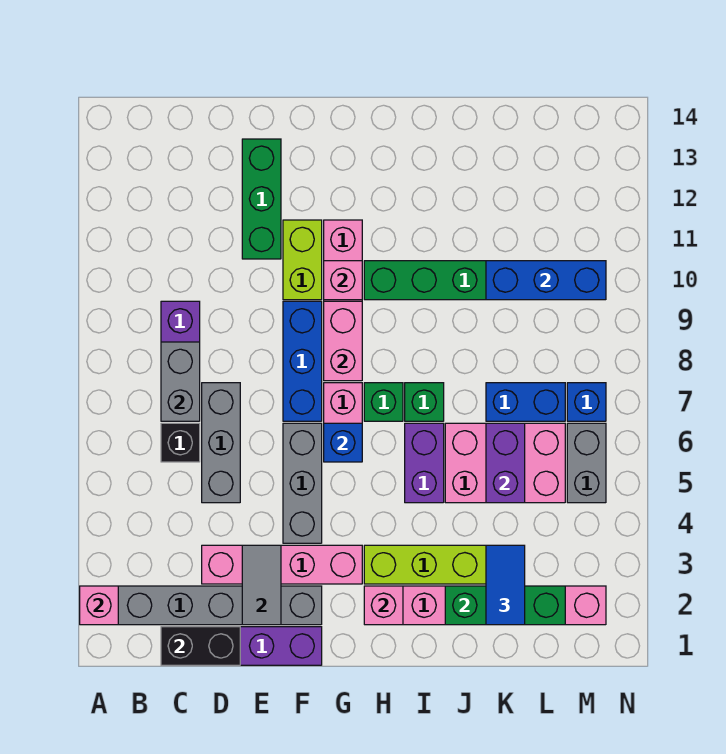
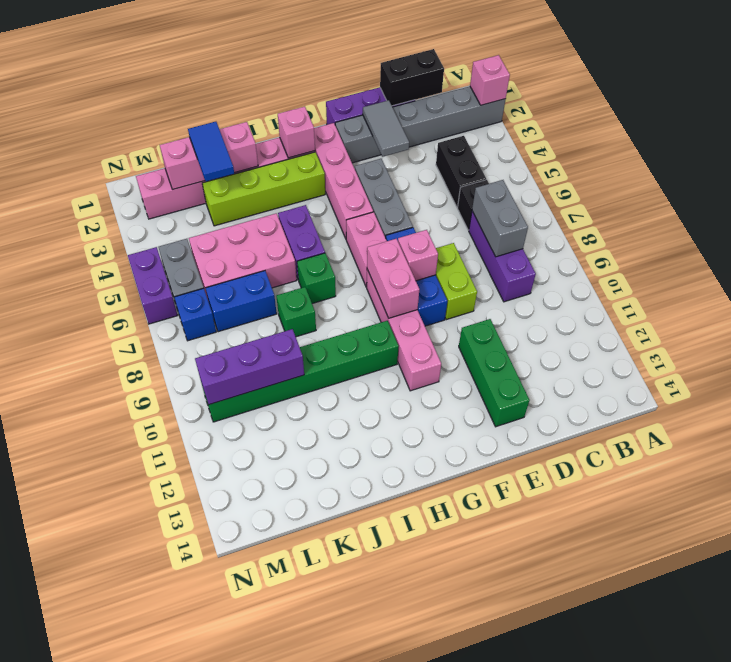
none -> black 1x2 brick [436,136,486,207]
pink 1x4 brick [202,545,362,584] -> pink 1x4 brick turned to [314,123,373,239]
grey 1x3 brick [202,383,240,503] -> none
lime 1x2 brick [283,220,322,300] -> lime 1x2 brick moved to [436,243,477,320]
blue 1x1 brick [324,423,362,462] -> none
pink 1x1 brick [324,261,362,300] -> pink 1x1 brick moved to [398,230,438,281]
green 1x1 brick [364,383,403,421] -> green 1x1 brick moved to [276,287,316,337]
green 1x3 brick [445,586,565,625] -> pink 1x3 brick [160,122,258,189]
purple 1x2 brick [486,423,525,503] -> purple 1x2 brick moved to [128,247,178,324]
blue 1x3 brick [486,261,606,300] -> purple 1x3 brick [195,329,304,405]

